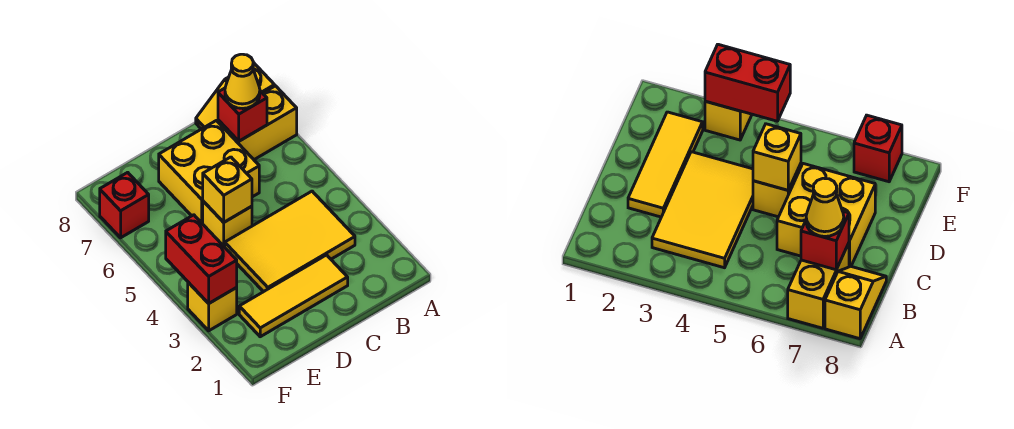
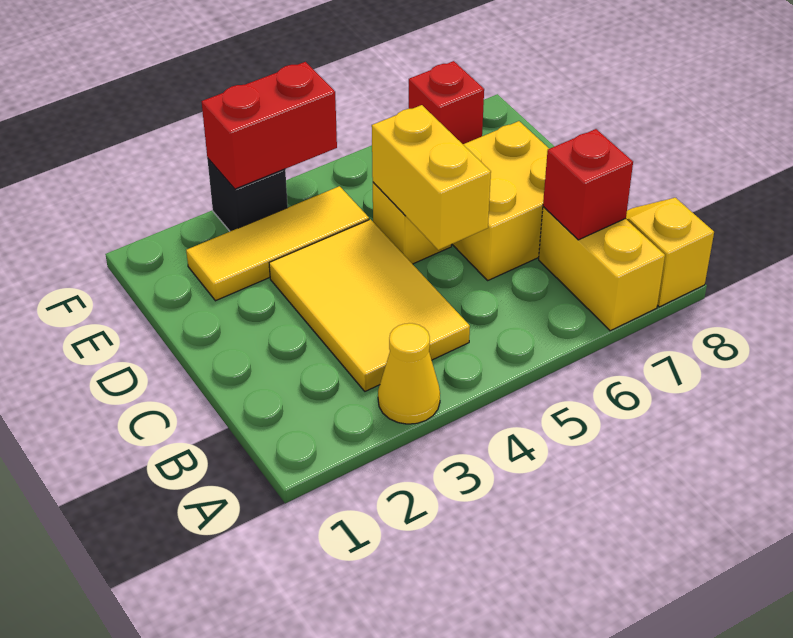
yellow 1x1 cone [225,54,260,109] -> yellow 1x1 cone moved to [378,323,440,424]
yellow 1x3 tile [239,255,348,337] -> yellow 1x3 tile turned to [186,186,369,301]
yellow 1x1 brick [203,157,252,222] -> yellow 1x2 brick [372,105,491,250]
yellow 1x1 brick [188,282,237,331] -> black 1x1 brick [207,158,288,231]

